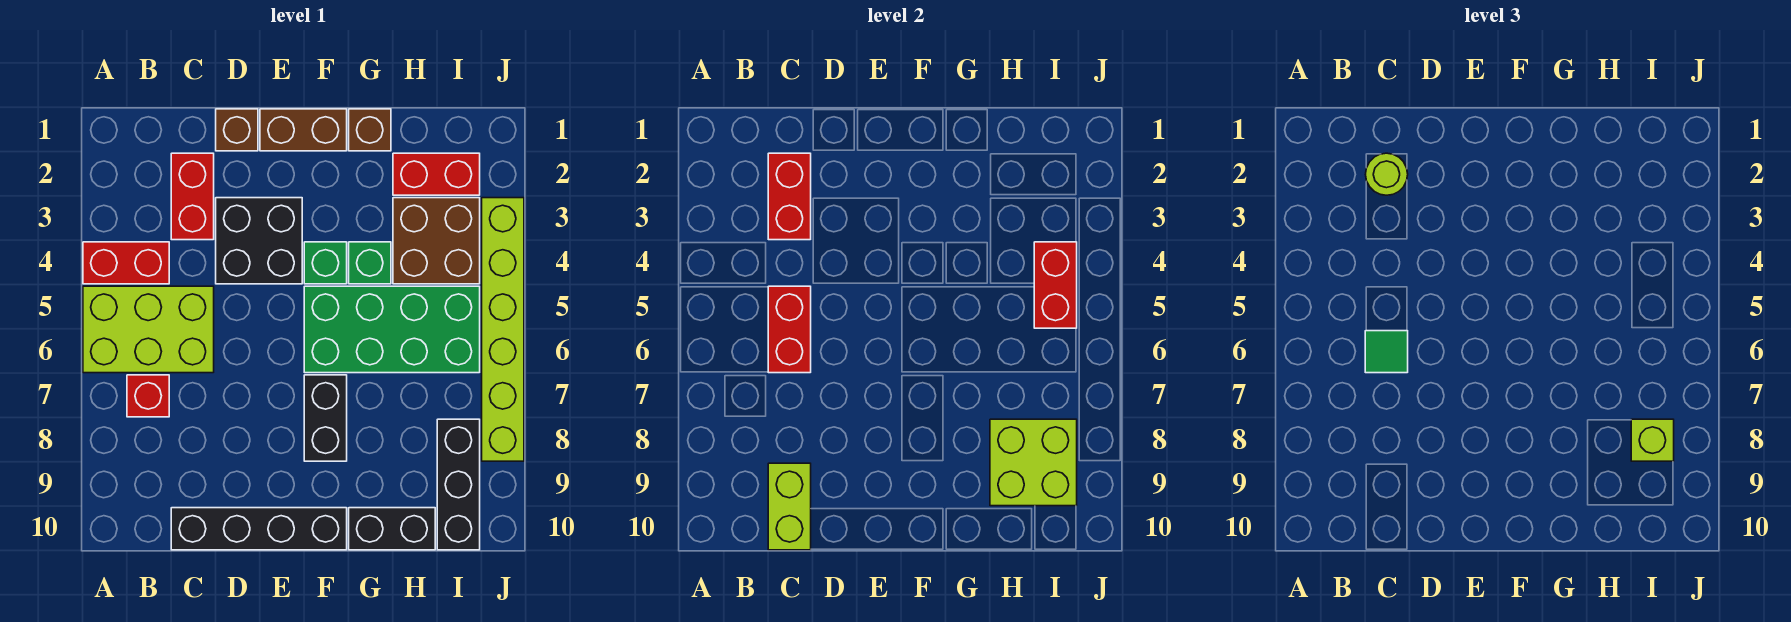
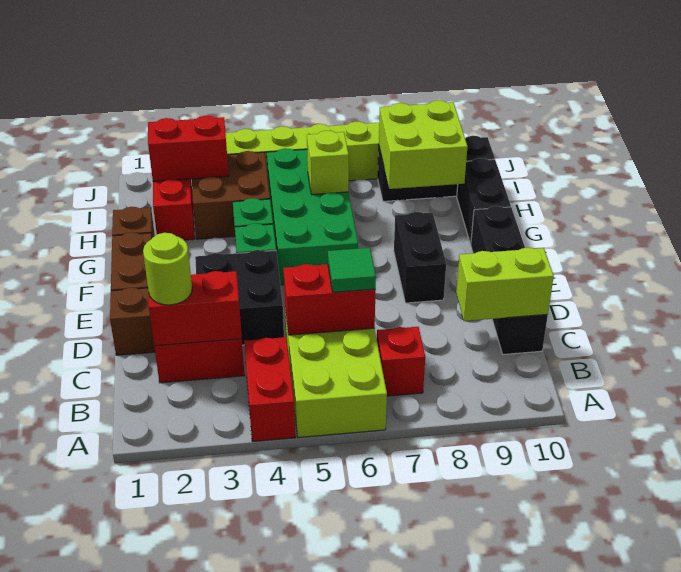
black 1x2 brick [304,375,347,461] -> black 1x2 brick turned to [394,212,446,303]
red 1x2 brick [1034,242,1077,328] -> red 1x2 brick moved to [148,116,229,182]
lime 1x1 brick [1631,419,1674,461] -> lime 1x1 brick moved to [307,130,349,195]

